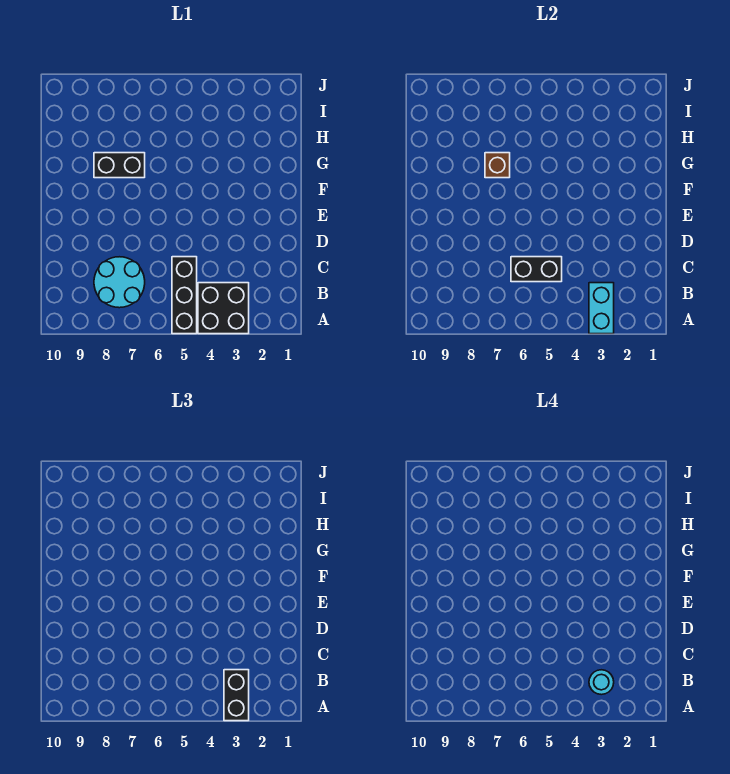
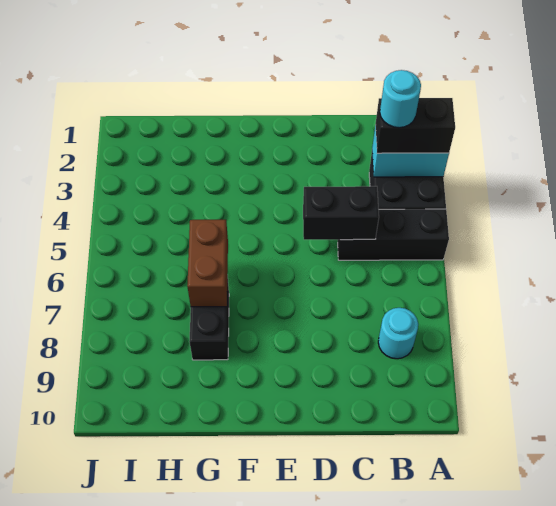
cyan 2x2 round brick [94,257,145,308] -> cyan 1x1 round brick [378,308,418,359]
black 1x2 brick [511,257,562,282] -> black 1x2 brick turned to [303,186,379,240]
brown 1x1 brick [485,153,510,178] -> brown 1x2 brick [187,220,228,307]

